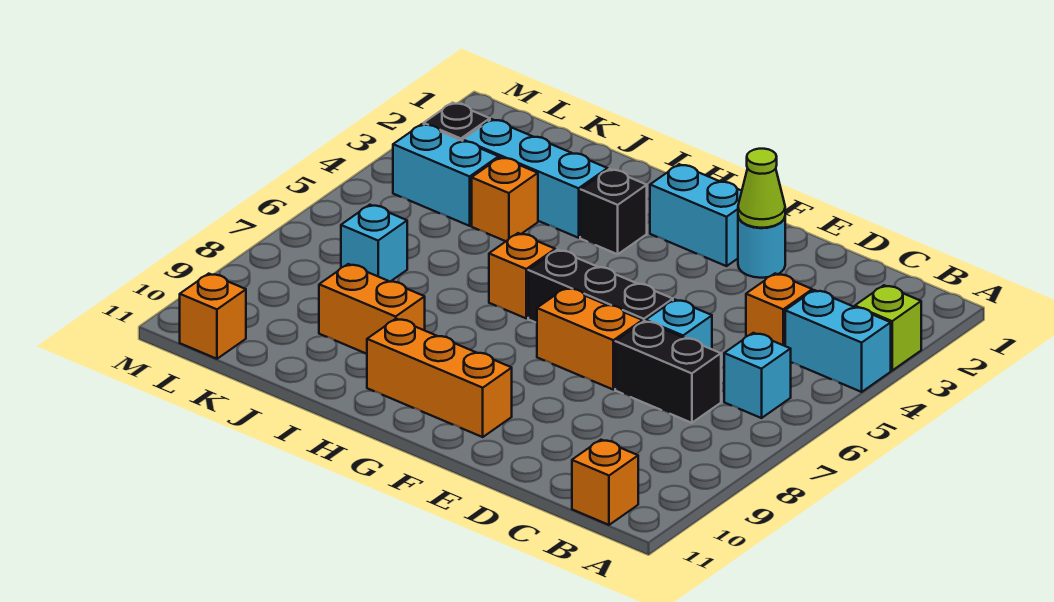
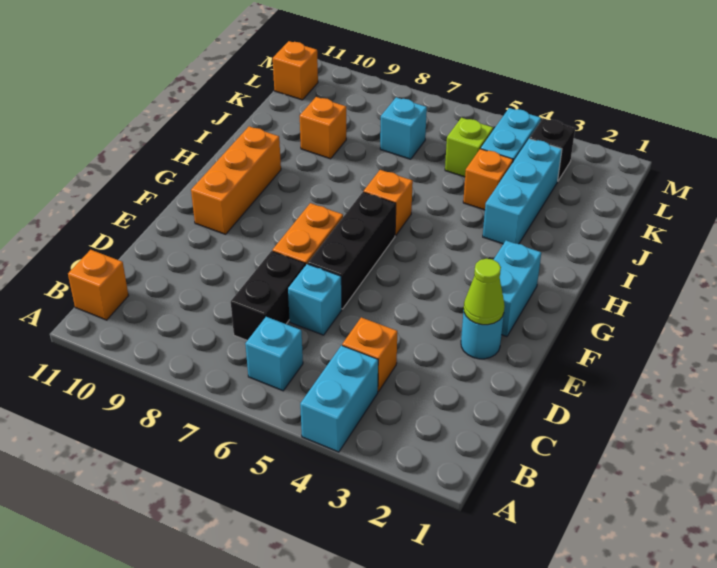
lime 1x1 brick [855,285,921,370] -> lime 1x1 brick moved to [445,118,493,177]
black 1x1 brick [580,169,647,254] -> none
orange 1x2 brick [319,264,425,354] -> orange 1x1 brick [300,97,346,159]

